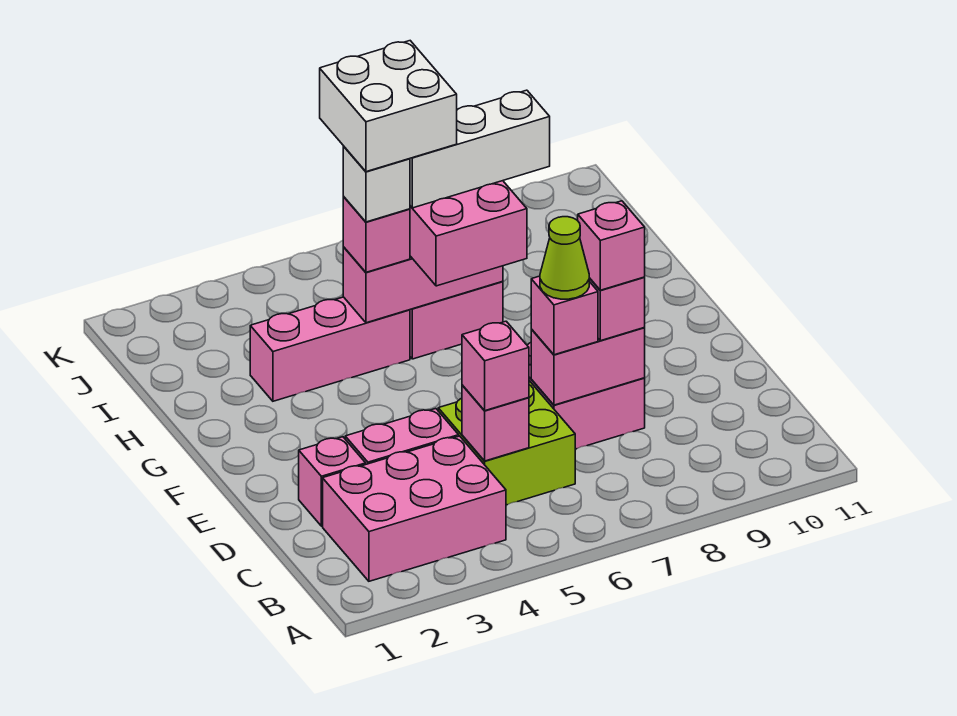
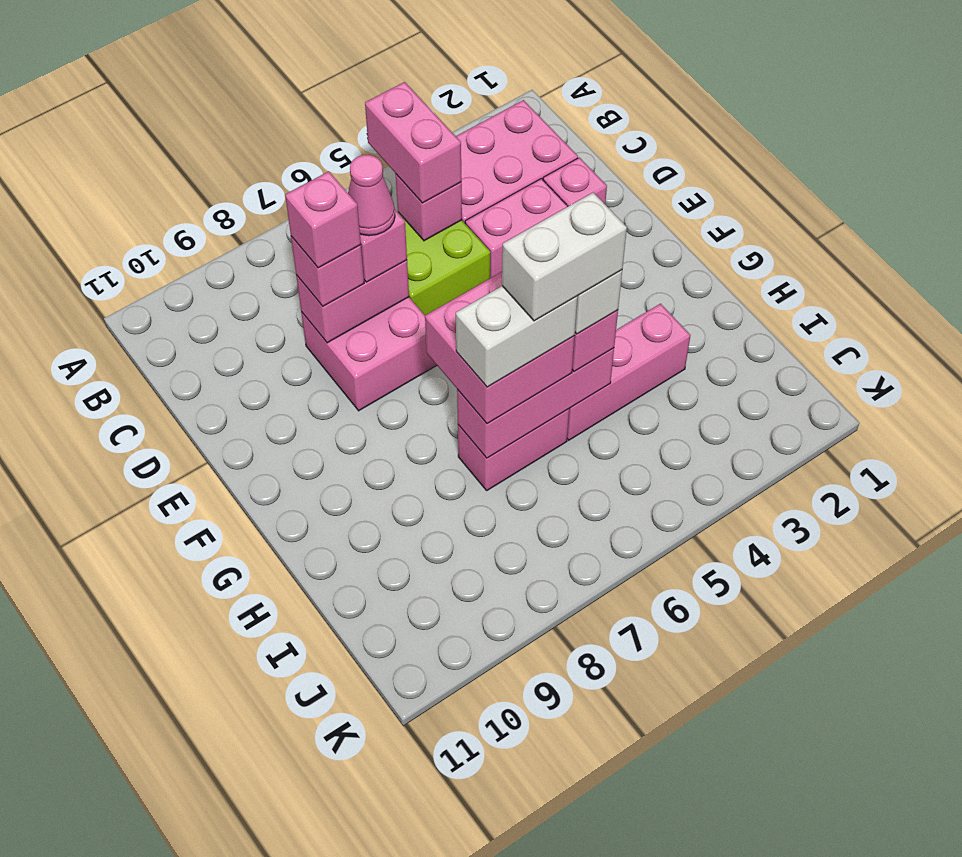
pink 1x1 brick [462,321,529,411] -> pink 1x2 brick [365,82,461,203]
lime 1x1 cone [540,217,589,299] -> pink 1x1 cone [348,155,395,236]
white 2x2 brick [320,41,457,172] -> white 1x2 brick [502,193,627,321]
white 1x3 brick [410,90,550,208] -> white 1x2 brick [456,286,577,387]

